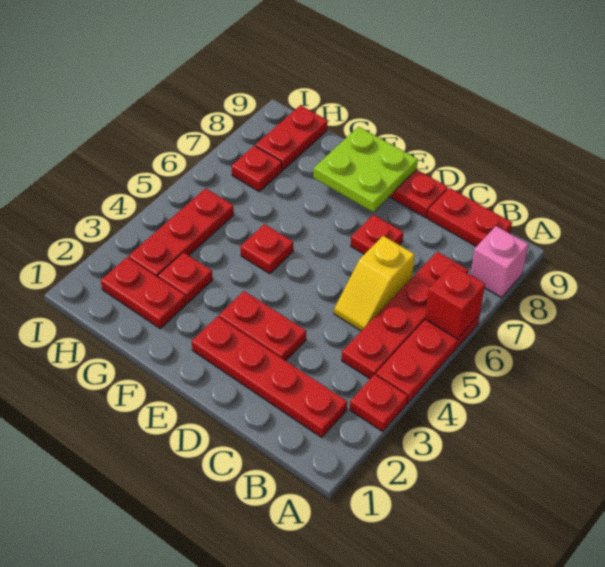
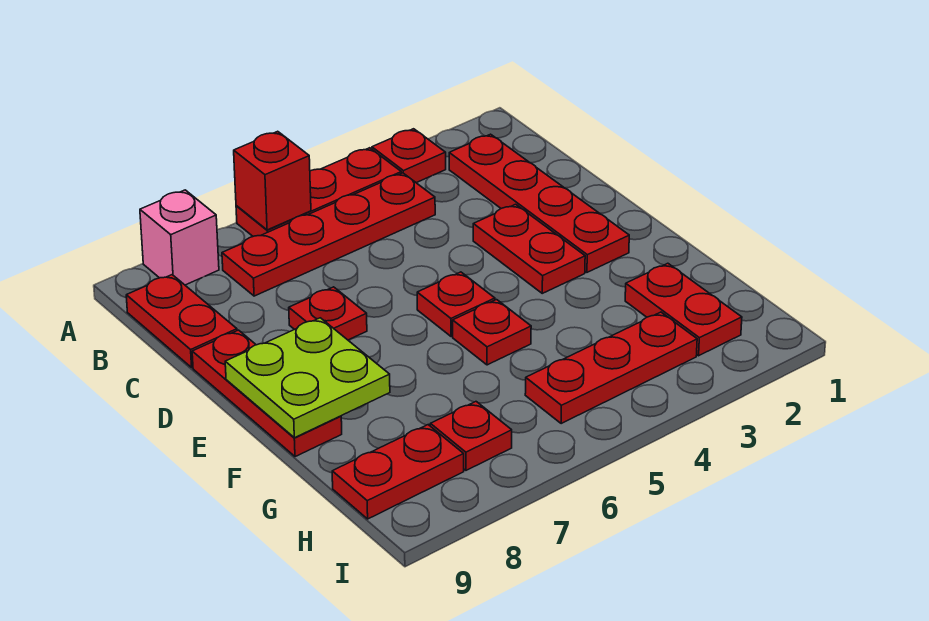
yellow 1x2 slope [334,236,415,331] -> none
red 1x1 plate [158,252,213,303] -> red 1x1 plate moved to [417,272,495,336]

